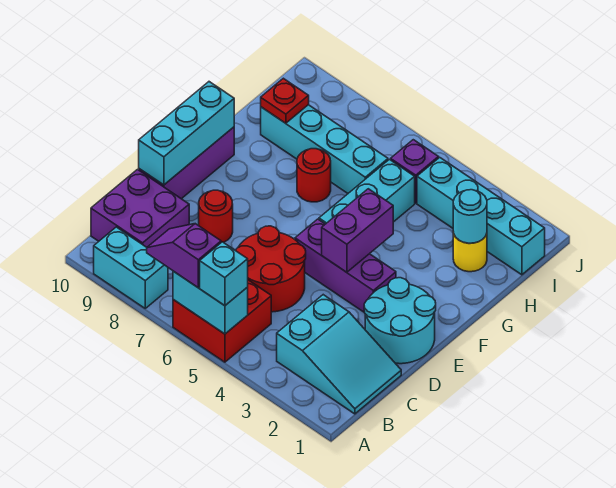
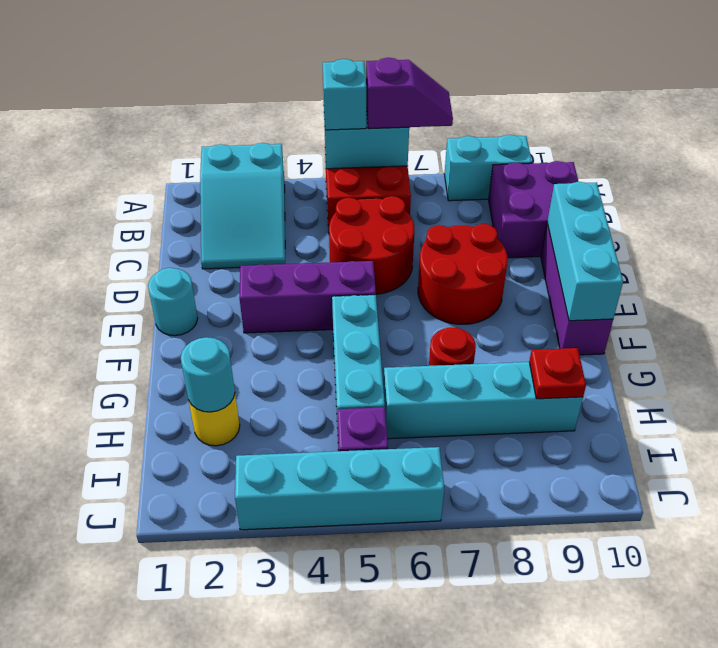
cyan 2x3 slope [277,295,401,414] -> cyan 2x3 slope turned to [200,143,285,269]
cyan 2x2 round brick [364,278,436,364] -> cyan 1x1 round brick [148,268,198,336]
red 1x1 round brick [199,190,233,242] -> red 2x2 round brick [418,224,508,324]
purple 1x2 brick [322,189,393,272] -> none
cyan 1x4 brick [417,158,545,275] -> cyan 1x4 brick moved to [235,447,444,530]

